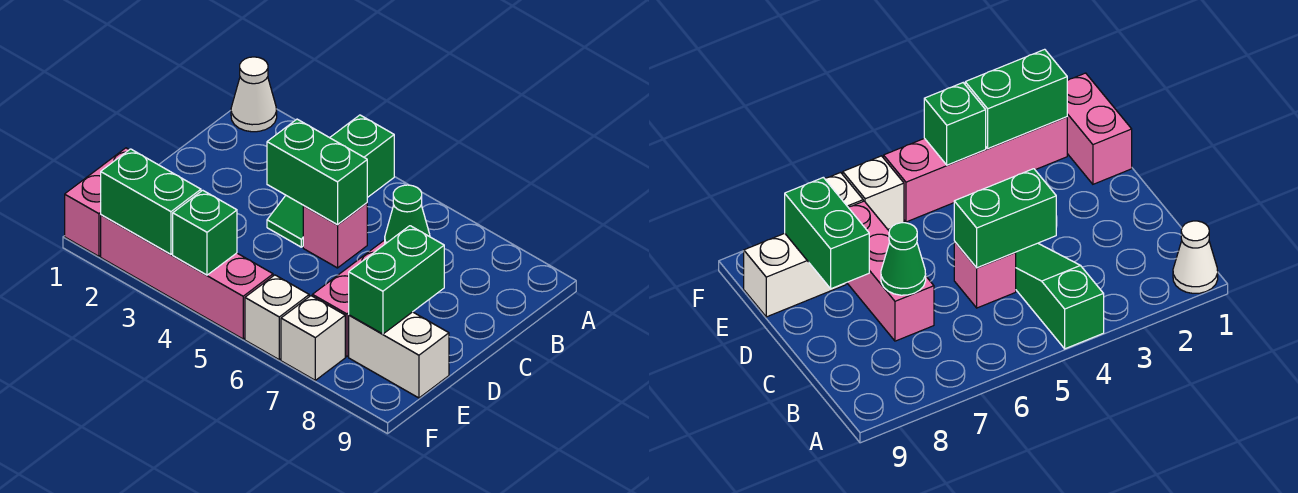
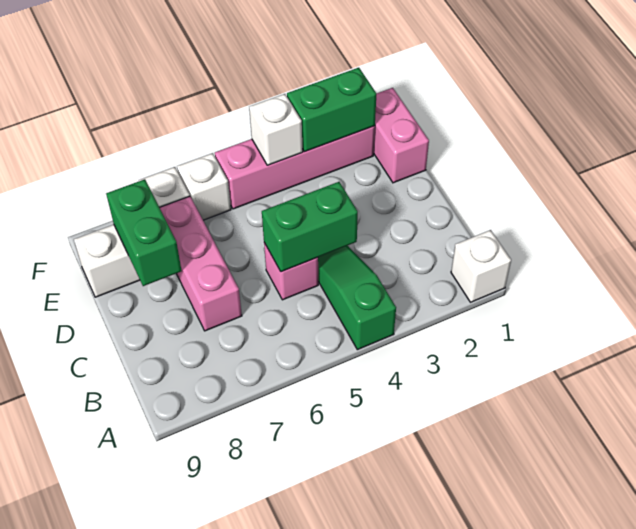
white 1x1 cone [231,57,277,132] -> white 1x1 brick [451,230,511,302]
green 1x1 cone [385,185,430,244] -> none
green 1x1 brick [173,190,237,275] -> white 1x1 brick [249,94,303,165]

